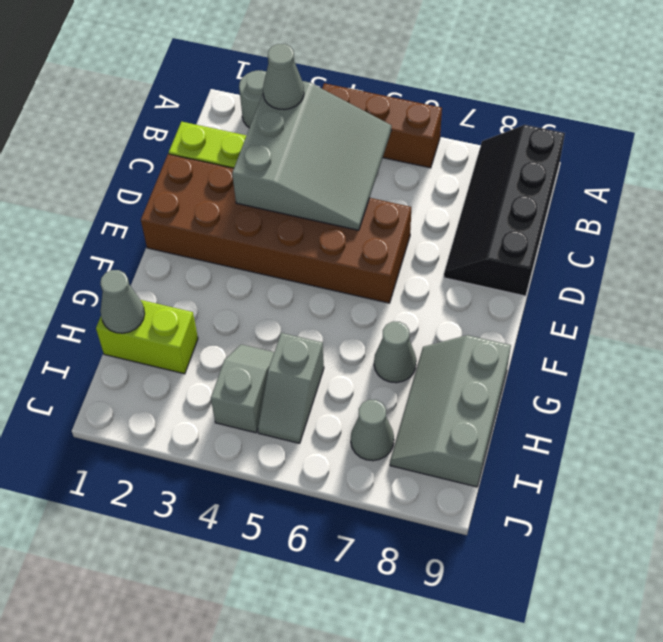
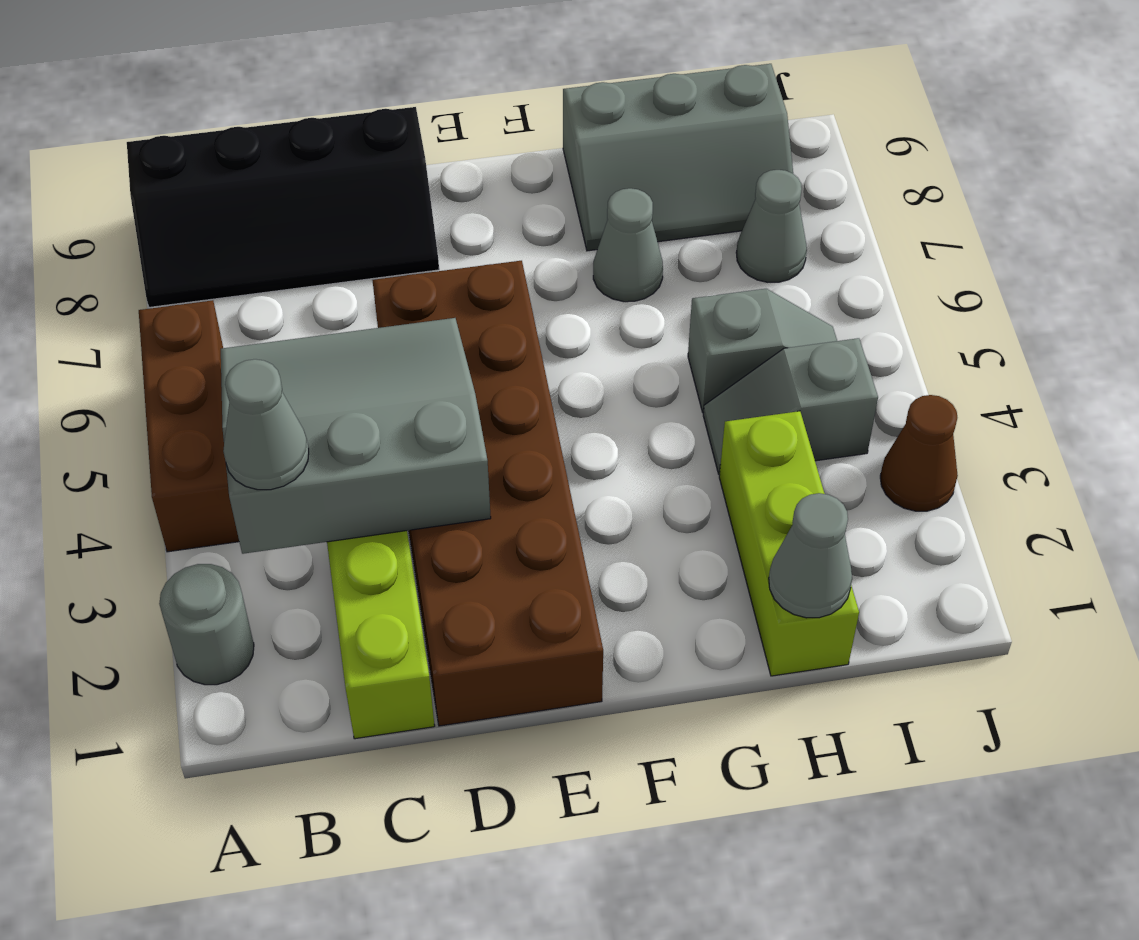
lime 1x2 brick [96,300,198,374] -> lime 1x3 brick [719,411,859,676]
none -> brown 1x1 cone [880,395,958,511]

